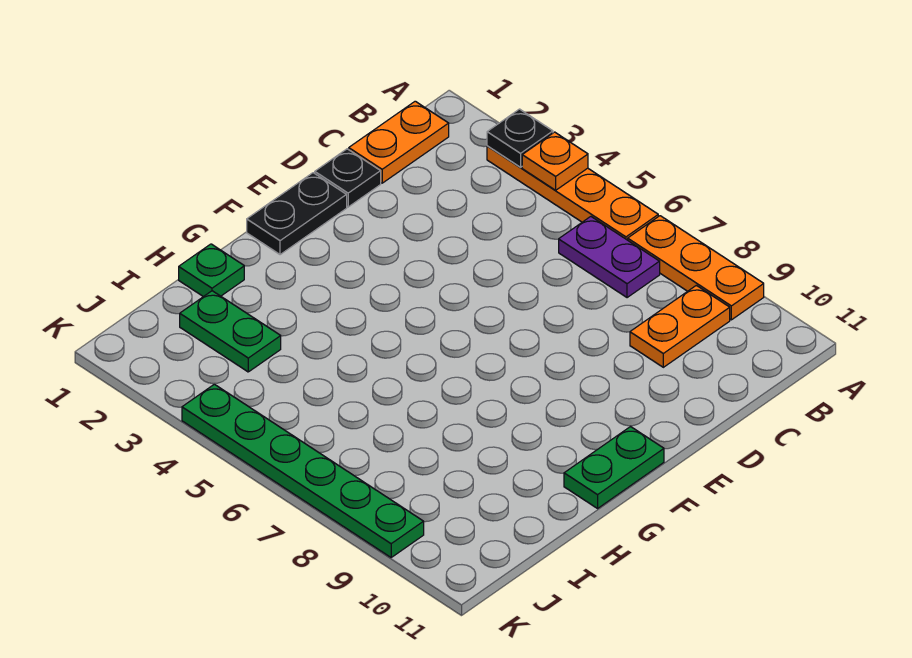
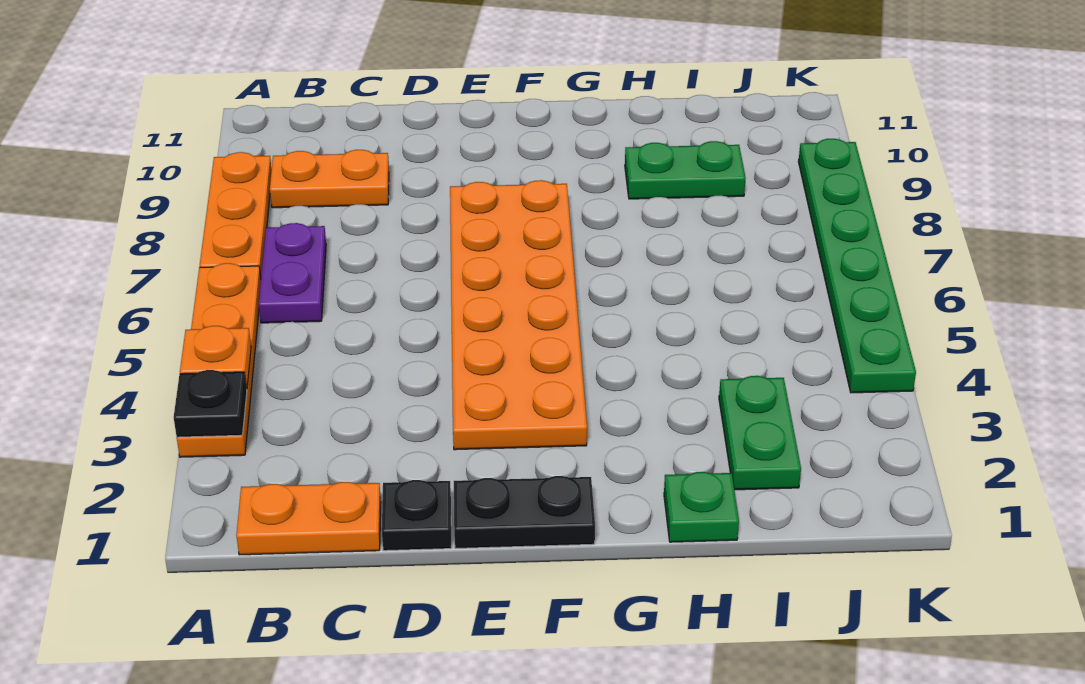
none -> orange 2x6 plate [450,180,587,450]
green 1x2 plate [564,427,664,508] -> green 1x2 plate moved to [625,141,746,199]

